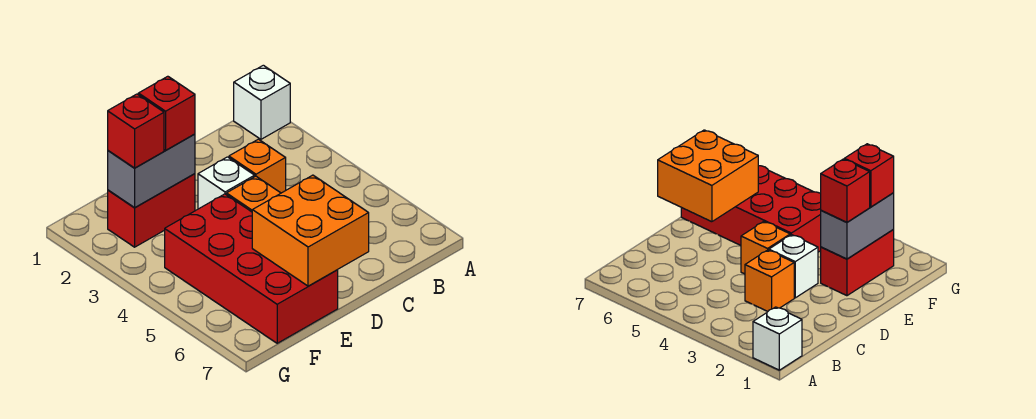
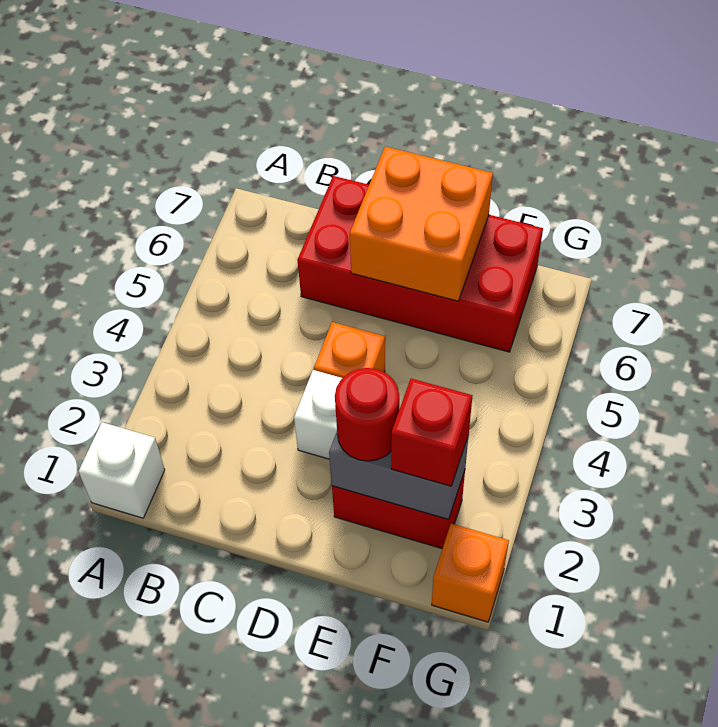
orange 1x1 brick [229,139,286,193] -> orange 1x1 brick moved to [432,524,509,622]
red 1x1 brick [138,76,195,150] -> red 1x1 round brick [335,368,399,461]
red 2x4 brick [165,194,338,343] -> red 2x4 brick turned to [298,176,543,352]

